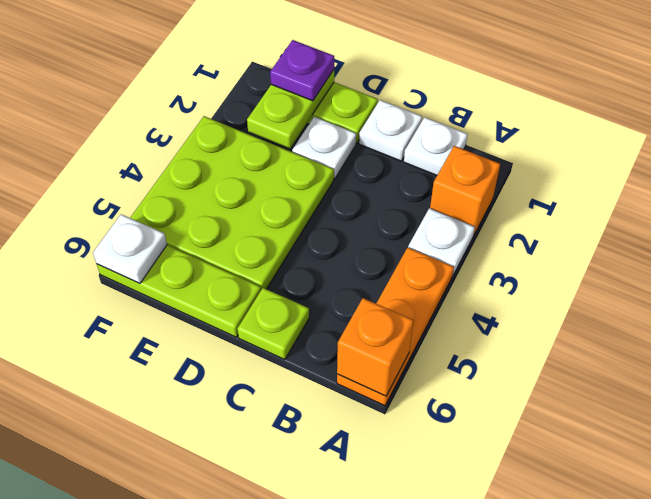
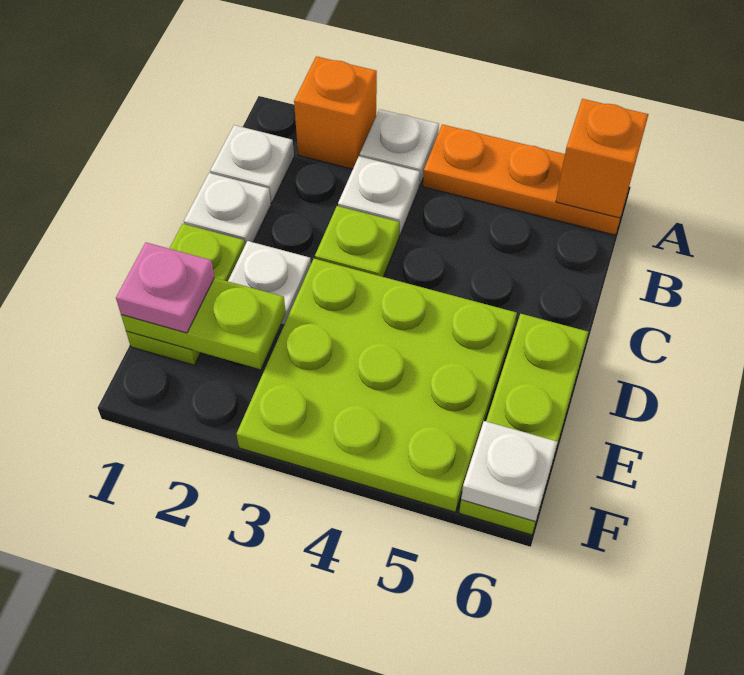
none -> white 1x1 plate [338,156,420,236]
lime 1x1 plate [238,288,309,360] -> lime 1x1 plate moved to [315,206,399,277]
purple 1x1 plate [270,40,334,101] -> pink 1x1 plate [116,243,215,333]

